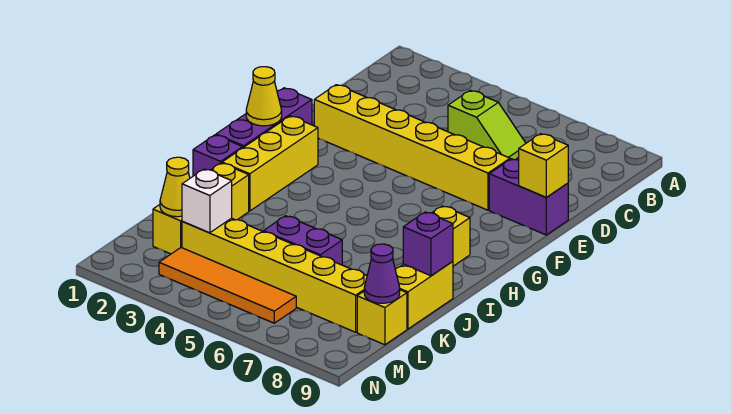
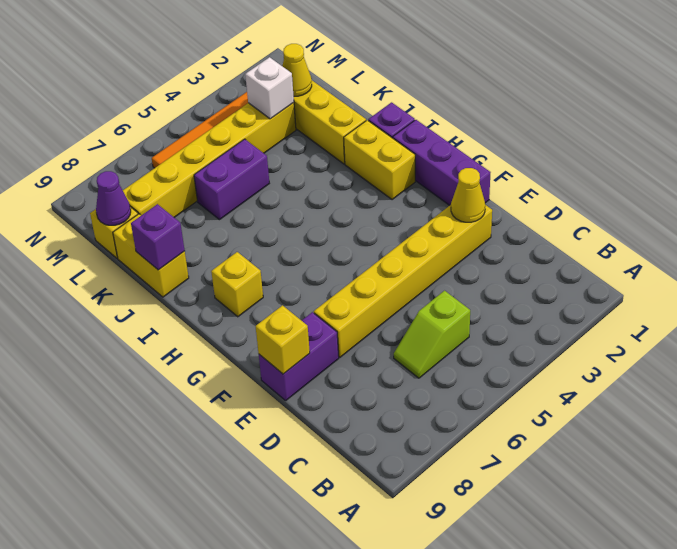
yellow 1x1 cone [246,67,282,126] -> yellow 1x1 cone moved to [451,168,485,222]
yellow 1x3 brick [222,116,318,211] -> yellow 1x2 brick [344,120,415,200]

